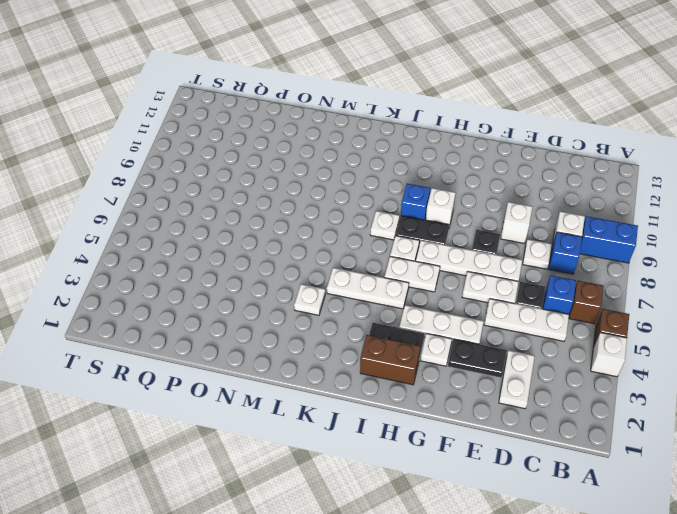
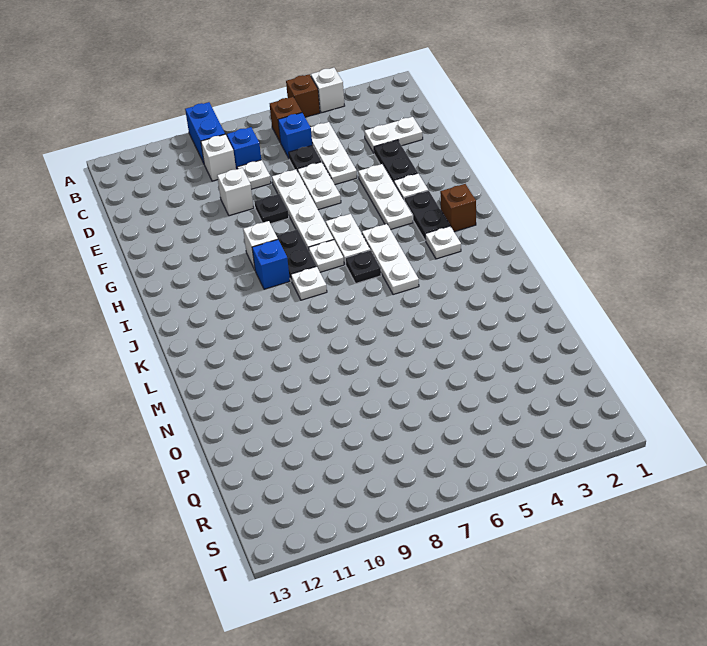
brown 1x2 brick [360,335,420,385] -> brown 1x1 brick [440,184,476,232]
none -> black 1x1 plate [345,250,381,283]
white 1x1 plate [294,284,325,315] -> white 1x1 plate moved to [425,226,461,259]

